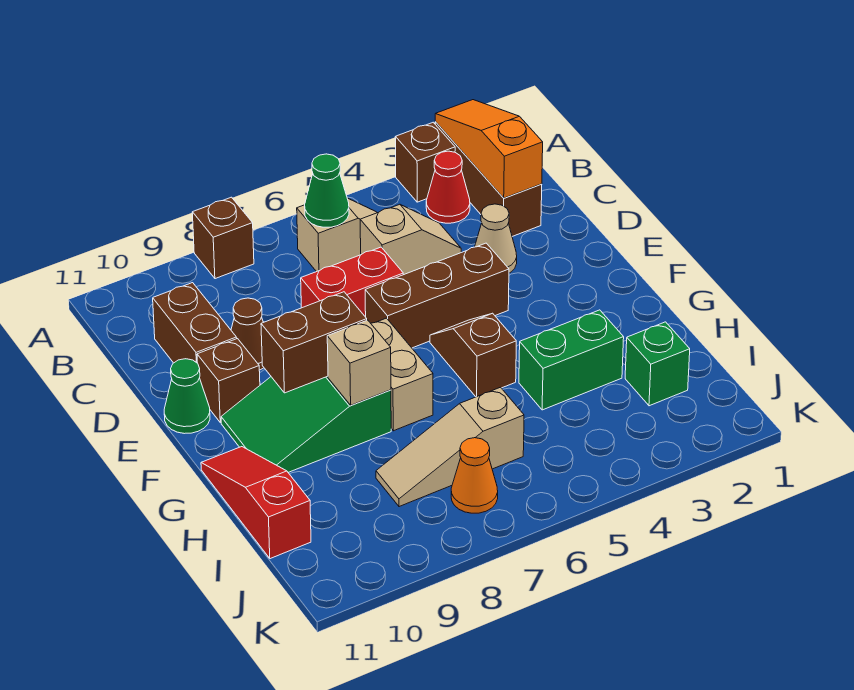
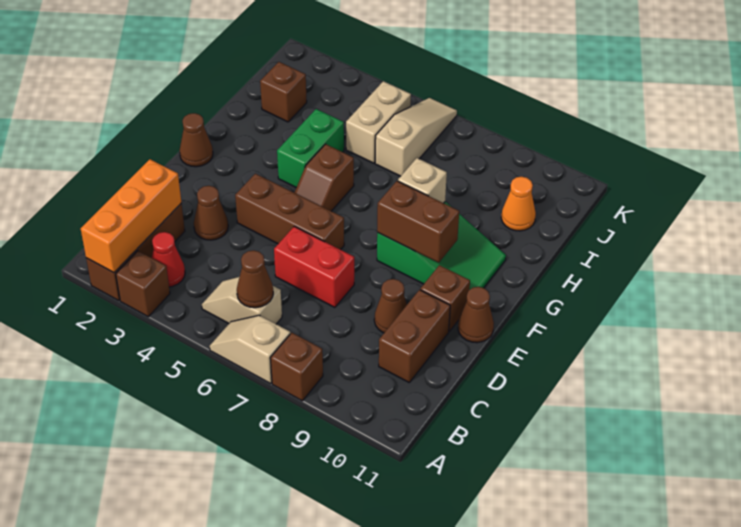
orange 1x3 slope [435,100,543,198] -> orange 1x3 brick [81,159,181,273]
green 1x1 cone [305,154,349,227] -> brown 1x1 cone [237,250,273,308]
tan 1x2 slope [360,204,461,275] -> tan 1x2 slope moved to [210,315,290,383]
tan 1x1 cone [475,204,517,273] -> brown 1x1 cone [194,186,228,240]
green 1x1 cone [164,359,210,434] -> brown 1x1 cone [458,287,494,343]
none -> brown 1x1 cone [180,113,213,167]
tan 1x2 brick [371,318,433,431] -> tan 1x2 brick moved to [346,81,411,163]
red 1x3 slope [201,447,311,559] -> none
green 1x2 brick [519,310,624,410] -> green 1x2 brick turned to [277,109,344,188]
green 1x1 brick [625,322,690,406] -> brown 1x1 brick [260,62,307,122]
tan 1x3 slope [376,387,524,507] -> tan 1x3 slope turned to [375,98,457,176]
orange 1x1 cone [451,438,498,513] -> orange 1x1 cone moved to [501,177,536,231]

